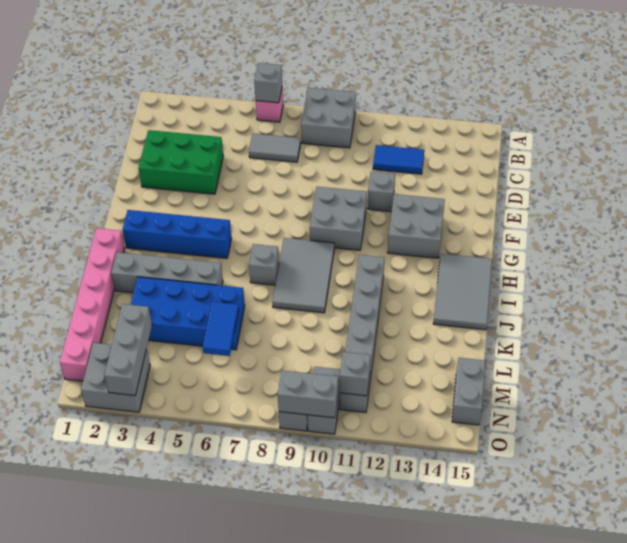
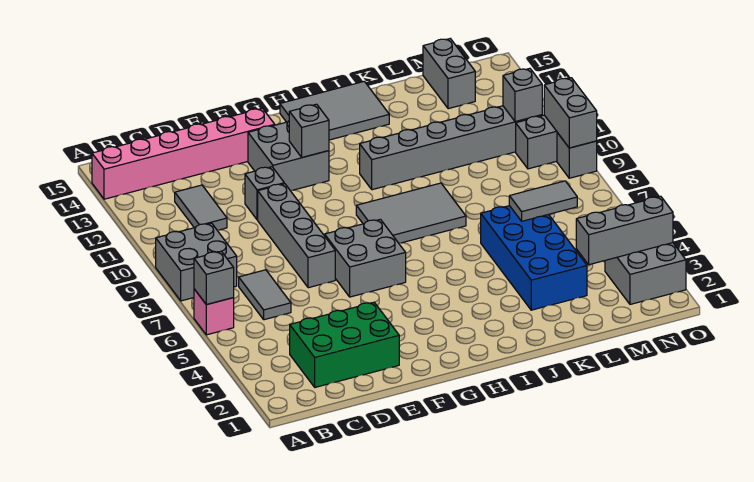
blue 1x2 tile [373,145,424,174] -> grey 1x2 tile [175,185,227,230]
green 2x3 brick [138,130,223,194] -> green 2x3 brick turned to [290,302,399,387]
grey 2x2 brick [310,187,367,250] -> grey 2x2 brick moved to [325,219,406,297]
blue 1x4 brick [123,210,232,258] -> none
pink 1x6 brick [60,228,125,381] -> pink 1x6 brick moved to [92,108,275,199]
grey 1x1 brick [249,244,279,285] -> grey 1x1 brick moved to [289,104,329,157]
grey 1x4 brick [111,252,223,293] -> grey 1x4 brick moved to [258,184,335,288]
blue 1x2 tile [203,302,239,356] -> grey 1x2 tile [509,181,577,221]
grey 1x2 brick [452,358,485,425] -> grey 1x2 brick turned to [423,39,475,109]

